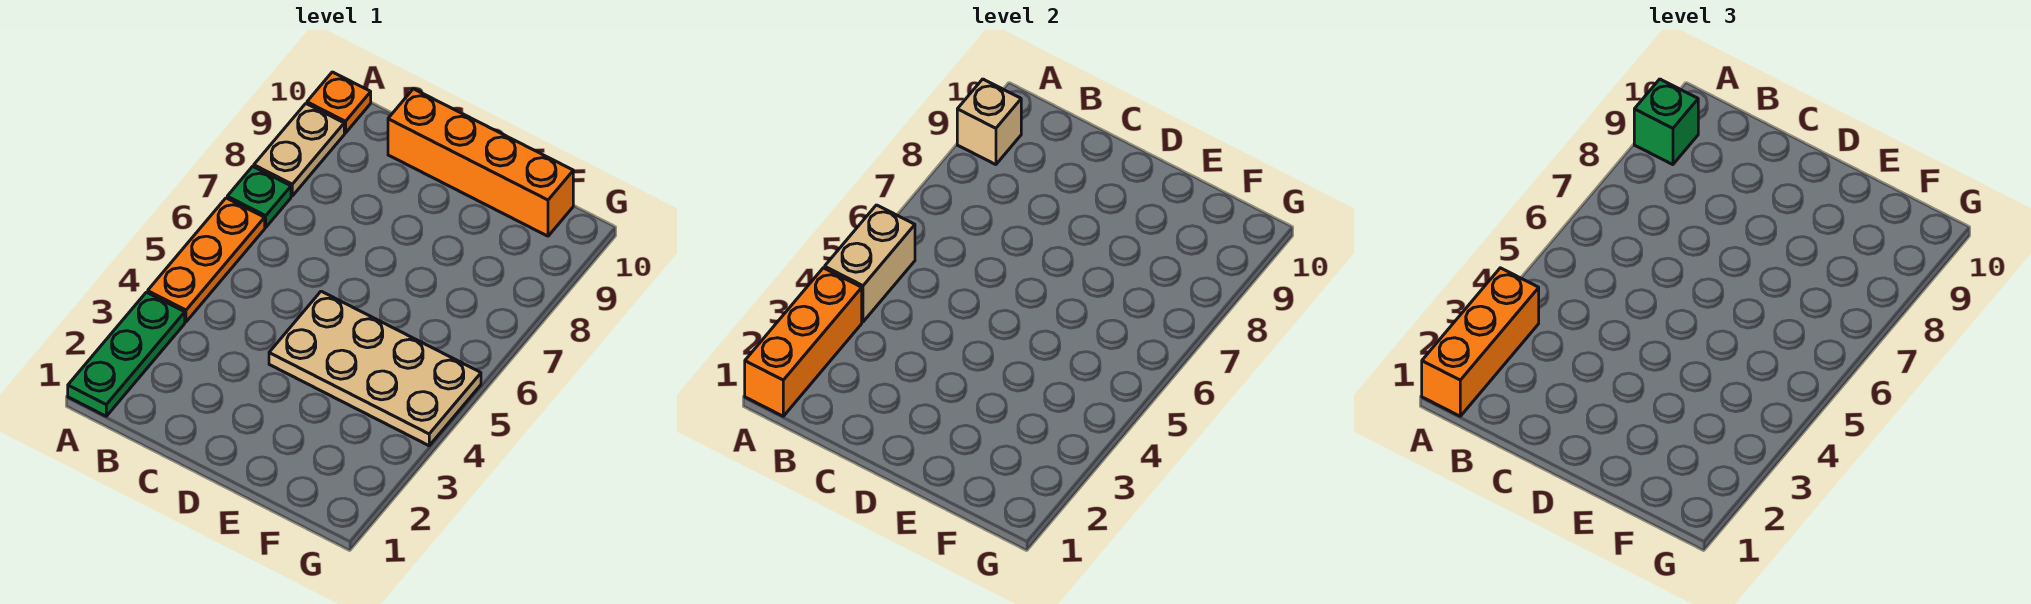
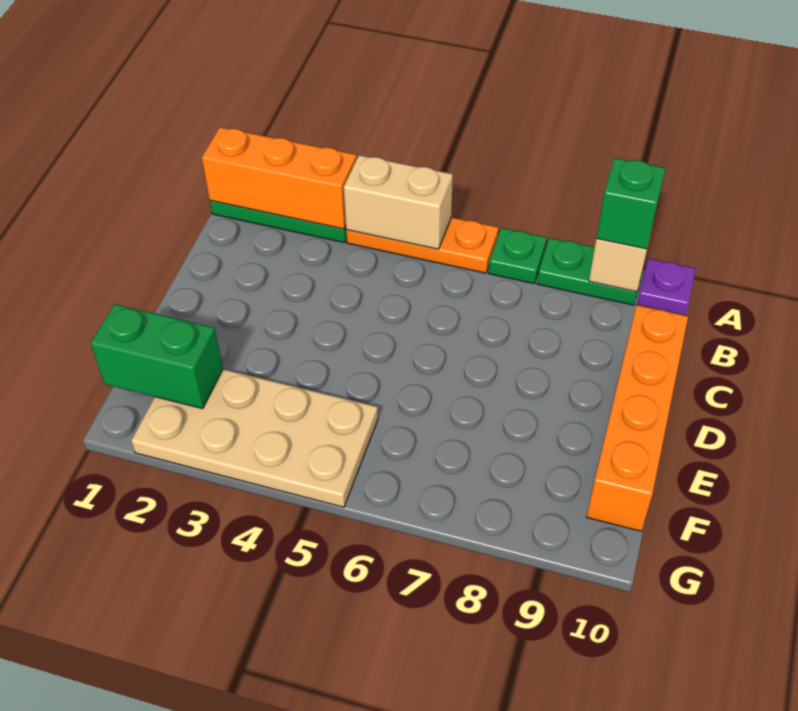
orange 1x3 brick [1422,268,1539,416] -> none
tan 1x2 plate [254,104,344,196] -> green 1x2 plate [537,238,642,305]
orange 1x1 plate [307,72,371,133] -> purple 1x1 plate [637,258,696,315]
tan 2x4 plate [269,291,481,446] -> tan 2x4 plate turned to [131,369,378,507]
none -> green 1x2 brick [91,304,223,409]

